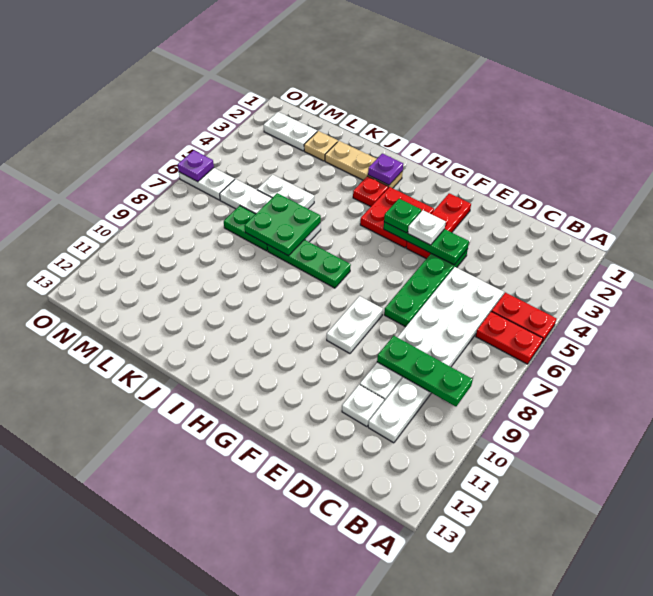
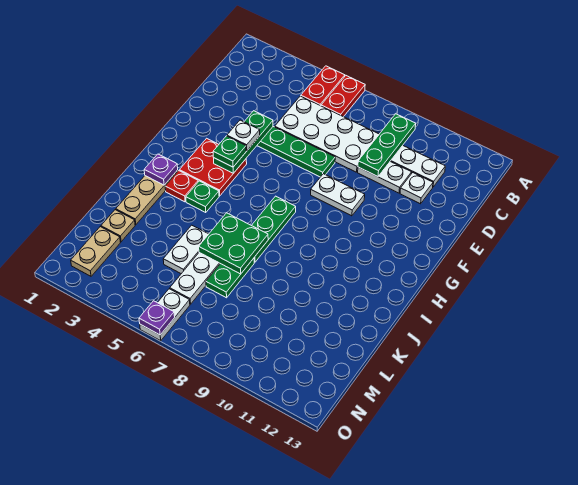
red 1x3 plate [406,193,471,259] -> none
none -> green 1x1 plate [186,181,219,213]
white 1x2 plate [264,112,317,151] -> tan 1x2 plate [71,227,120,276]

